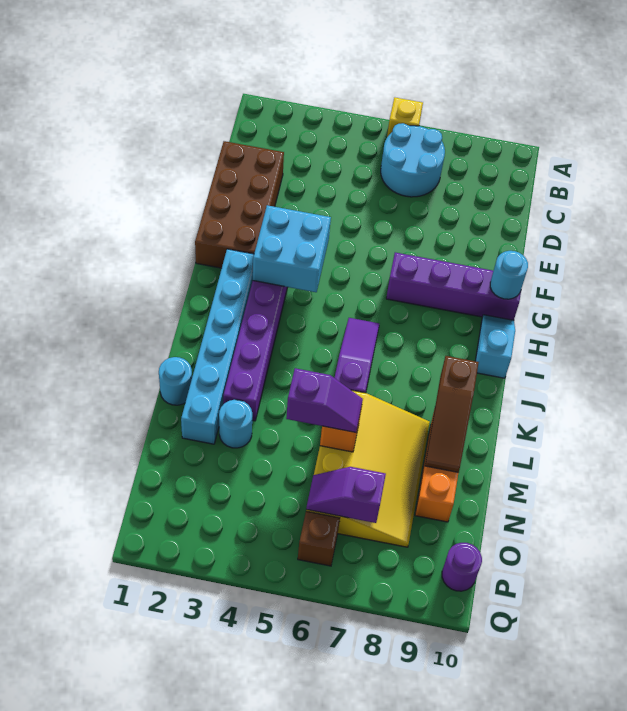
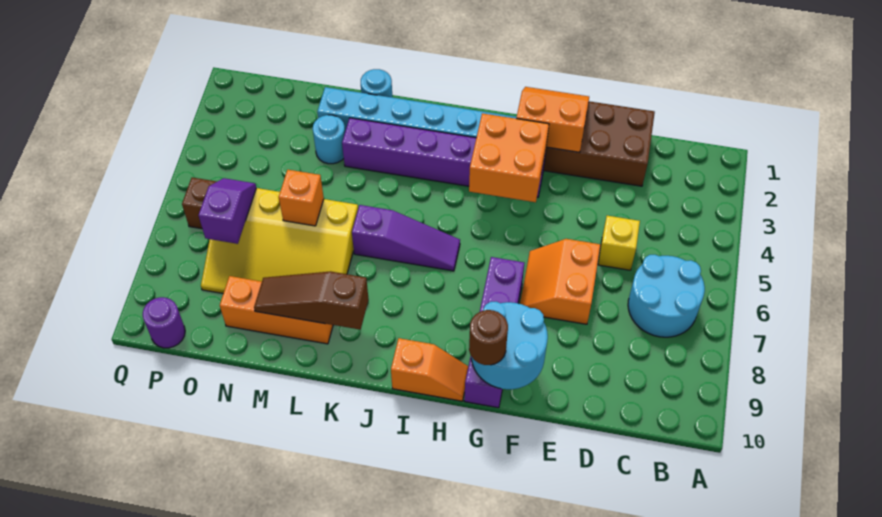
yellow 1x1 brick [387,97,423,137] -> yellow 1x1 brick moved to [598,216,640,270]
none -> orange 2x2 slope [520,239,600,324]
none -> orange 2x2 slope [516,87,589,152]
cyan 2x2 brick [253,205,331,292] -> orange 2x2 brick [469,113,549,202]
cyan 1x1 round brick [490,251,528,299] -> cyan 2x2 round brick [471,302,548,389]
none -> brown 1x1 round brick [469,310,508,365]
cyan 1x2 slope [475,315,515,378] -> orange 1x2 slope [391,338,468,401]
purple 1x2 slope [286,368,363,432] -> none

